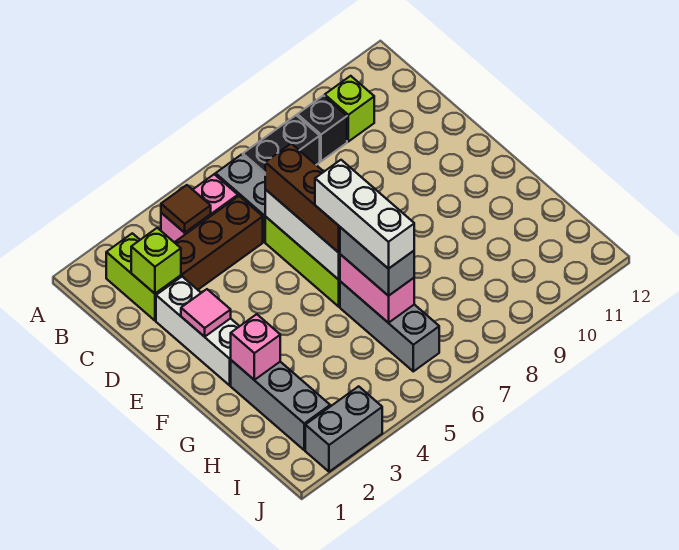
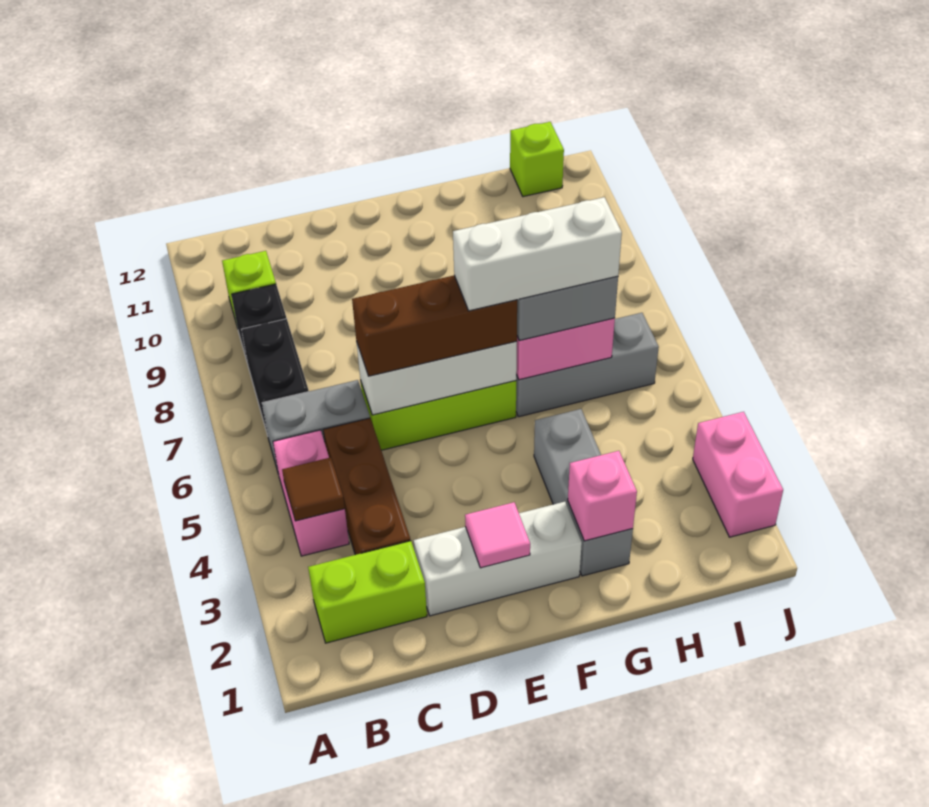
lime 1x1 brick [131,228,181,293] -> lime 1x1 brick moved to [510,122,564,197]
grey 1x3 brick [231,360,330,450] -> grey 1x3 brick turned to [534,409,633,576]
grey 1x2 brick [305,386,382,472] -> pink 1x2 brick [693,412,783,537]

